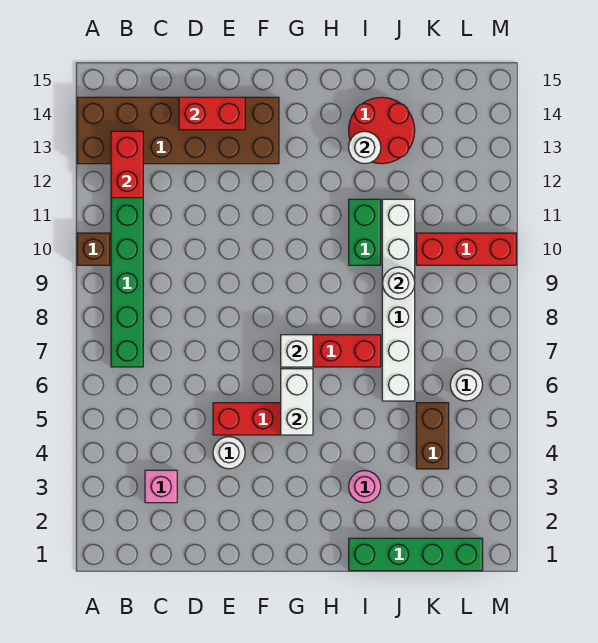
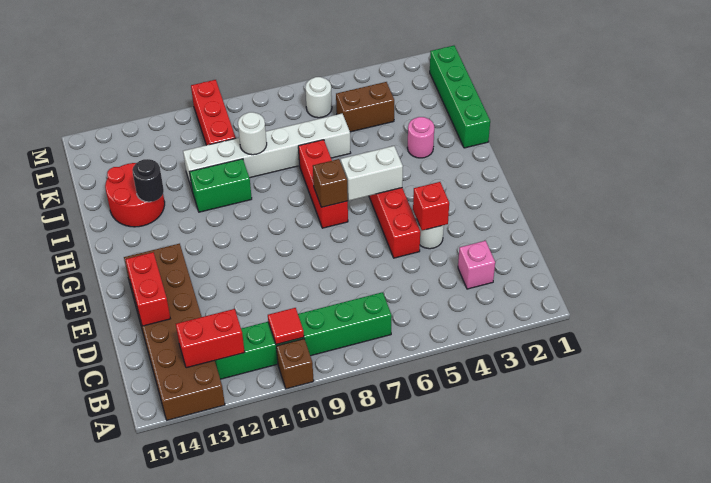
none -> red 1x1 tile [268,308,304,344]
none -> red 1x1 brick [413,182,449,230]
white 1x1 brick [281,335,313,367] -> brown 1x1 brick [313,159,348,207]
white 1x1 round brick [349,131,381,164] -> black 1x1 round brick [132,159,164,202]

